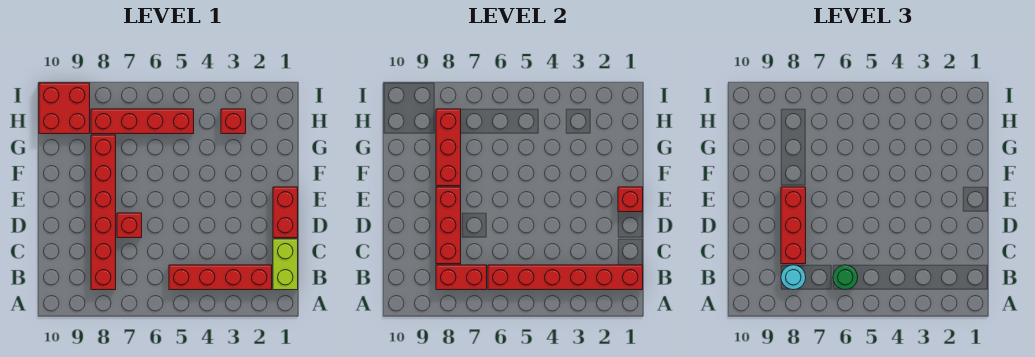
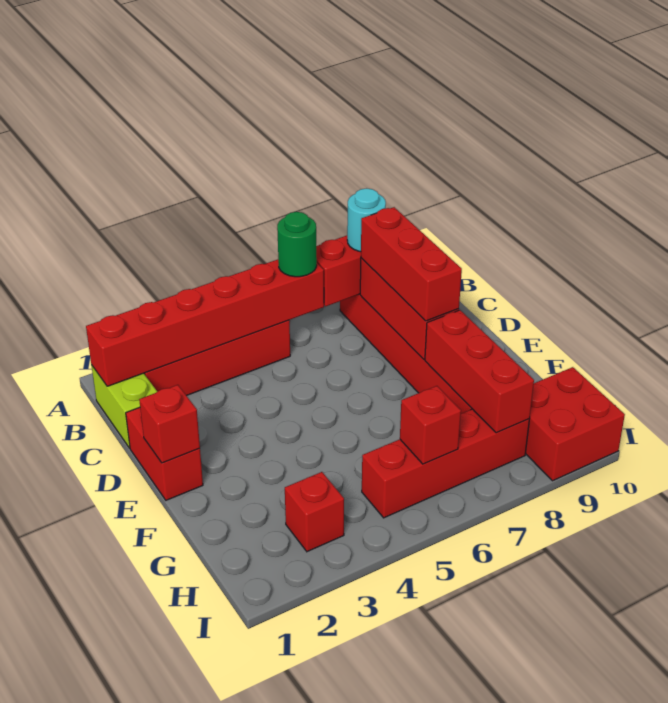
red 1x1 brick [117,213,142,238] -> red 1x1 brick moved to [400,386,461,464]

